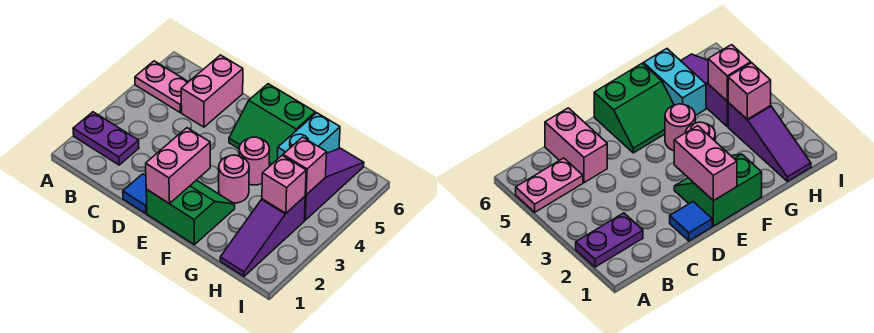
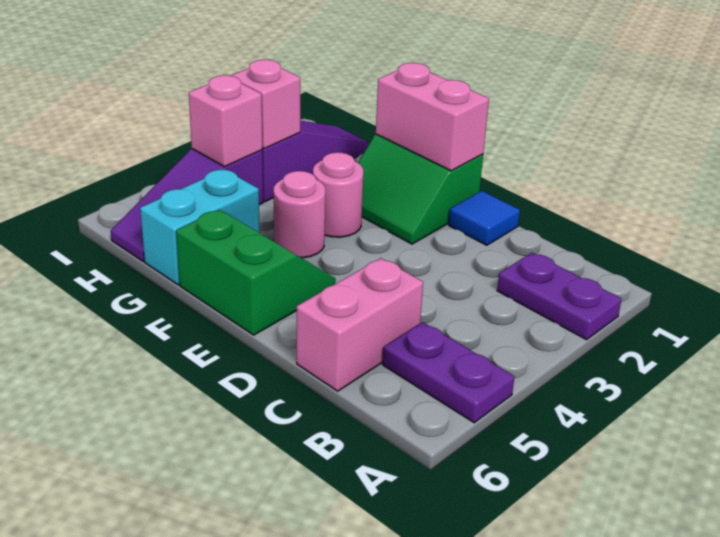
pink 1x2 plate [135,61,188,113] -> purple 1x2 plate [383,322,514,423]
pink 1x2 brick [146,128,210,203] -> pink 1x2 brick turned to [376,63,489,171]

